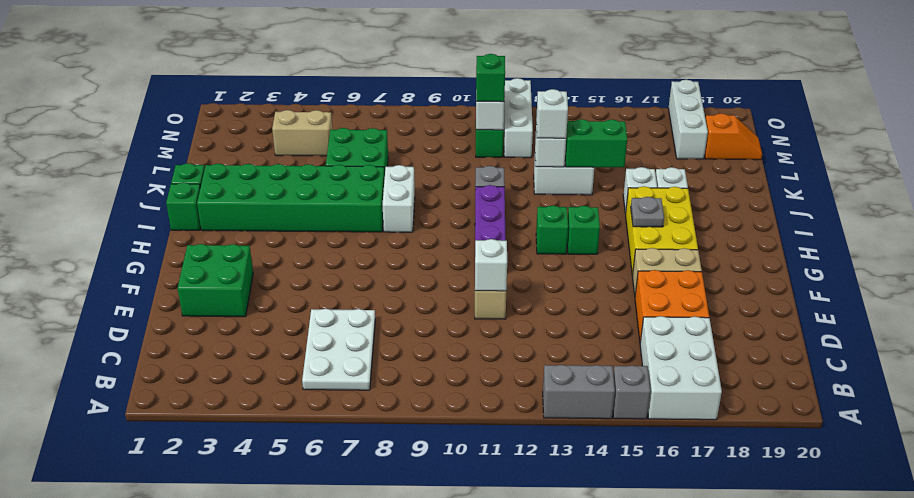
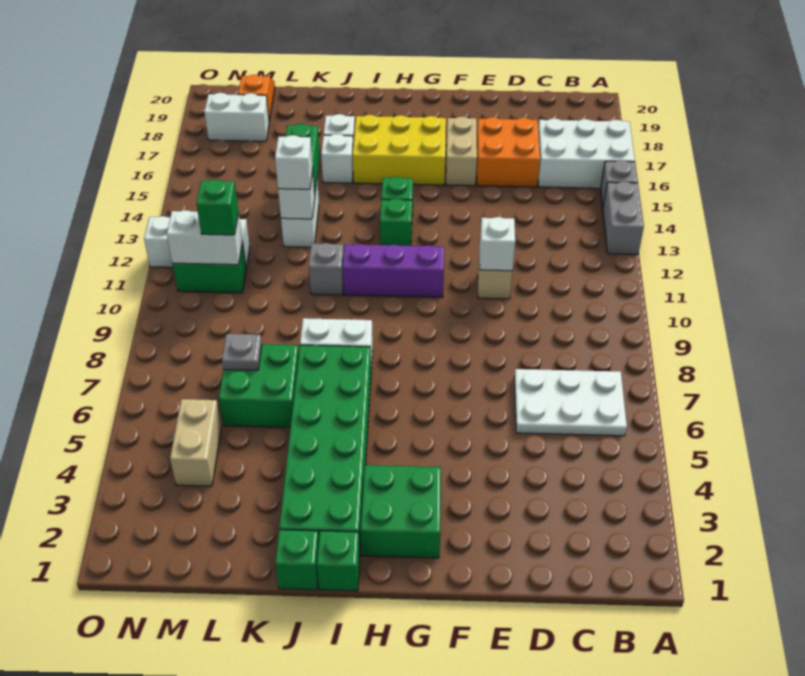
green 2x2 brick [178,244,253,317] -> green 2x2 brick moved to [361,465,441,558]
grey 1x1 plate [631,197,664,227] -> grey 1x1 plate moved to [222,334,262,370]
white 1x3 brick [668,80,708,159] -> white 1x2 brick [204,93,269,141]

